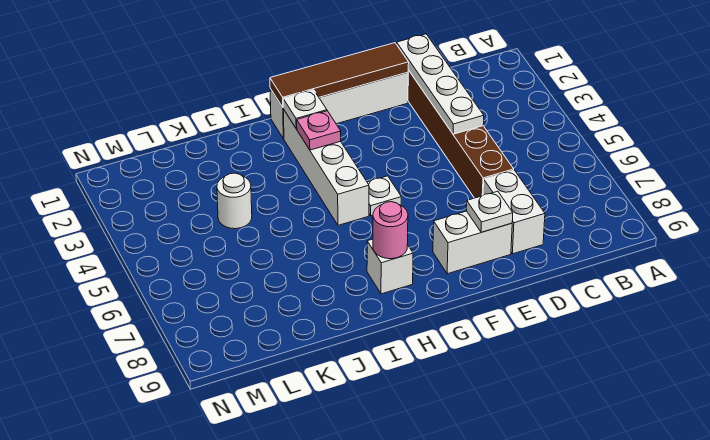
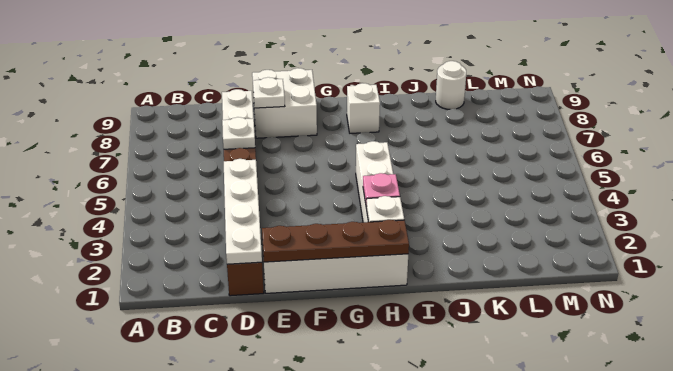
brown 1x4 tile [270,43,409,107] -> brown 1x4 plate [262,220,409,262]
white 1x2 brick [433,211,512,274] -> white 2x2 brick [252,68,317,138]
white 1x1 plate [367,176,401,216] -> white 1x1 plate moved to [222,117,255,149]
pink 1x1 round brick [373,202,408,259] -> none
white 1x1 round brick [217,173,252,229] -> white 1x1 round brick moved to [436,61,466,109]

